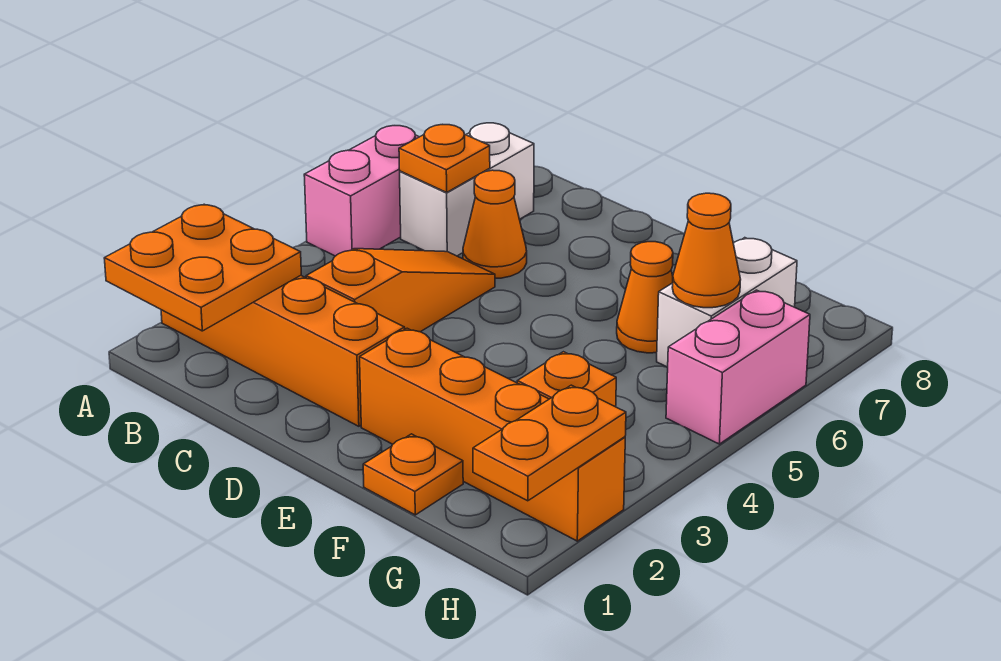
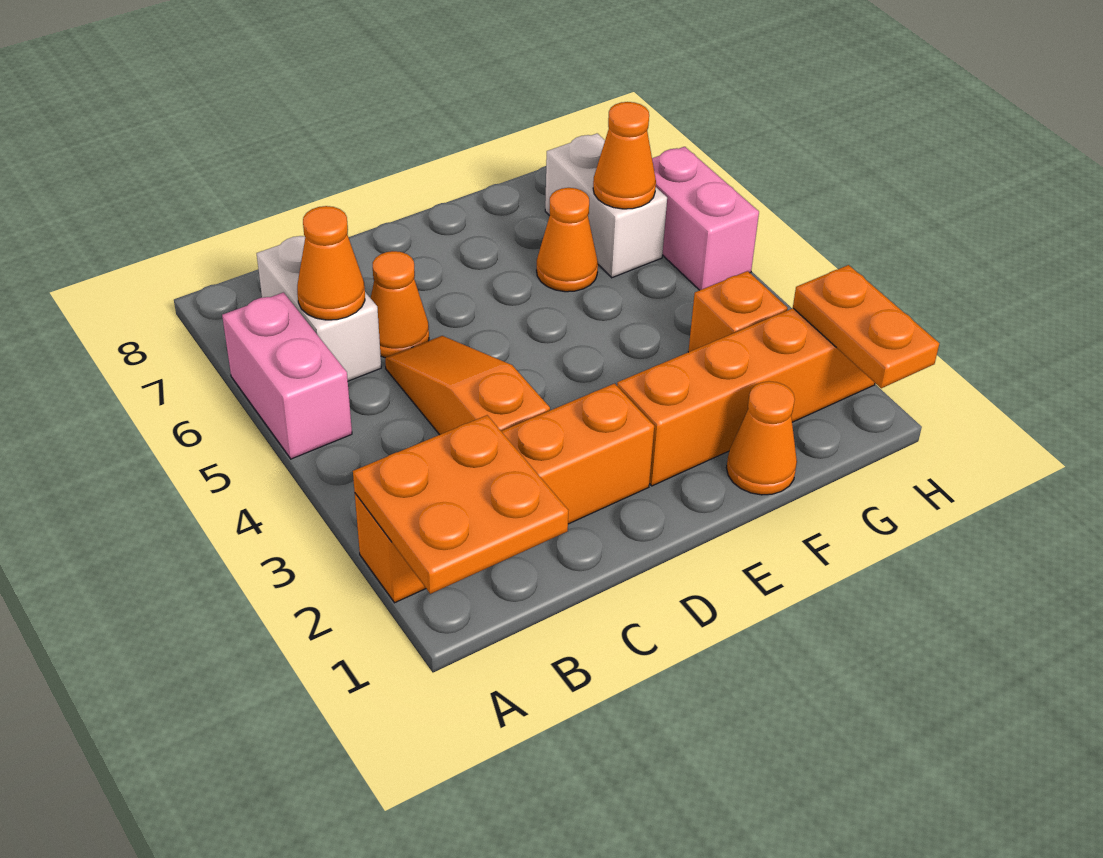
orange 1x1 plate [399,125,490,192] -> orange 1x1 cone [297,206,365,320]
orange 1x1 plate [363,434,463,515] -> orange 1x1 cone [726,381,797,495]

